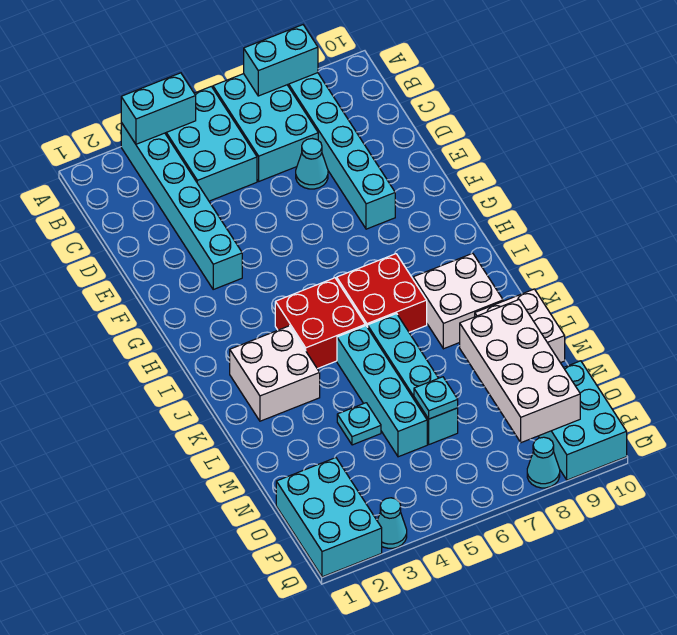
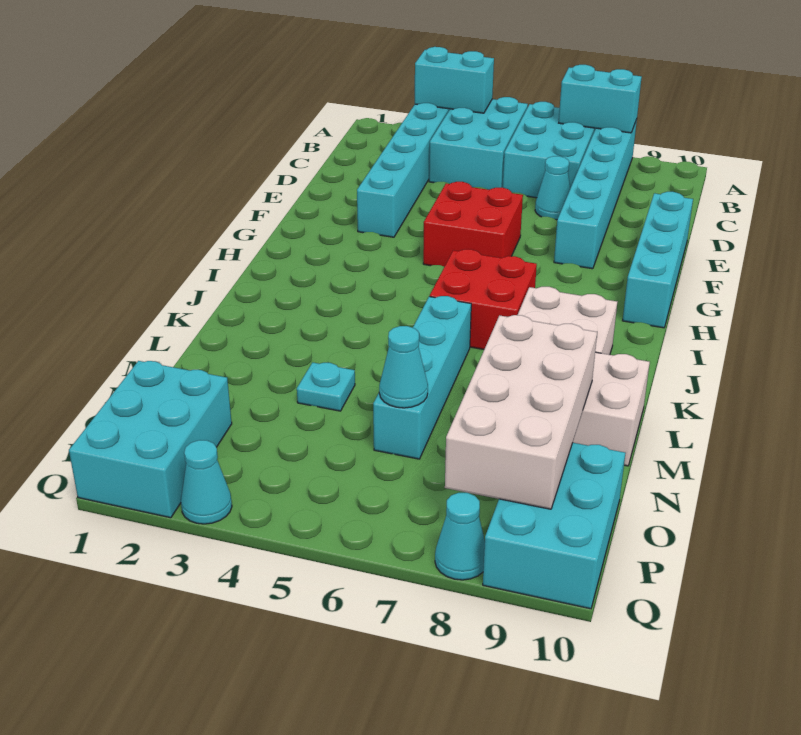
red 2x2 brick [275,278,365,369] -> red 2x2 brick moved to [423,182,523,267]
white 2x2 brick [230,326,320,421] -> none
cyan 1x4 brick [337,326,427,457] -> cyan 1x4 brick moved to [623,192,693,328]
cyan 1x1 plate [414,377,458,419] -> cyan 1x1 cone [379,326,428,408]

